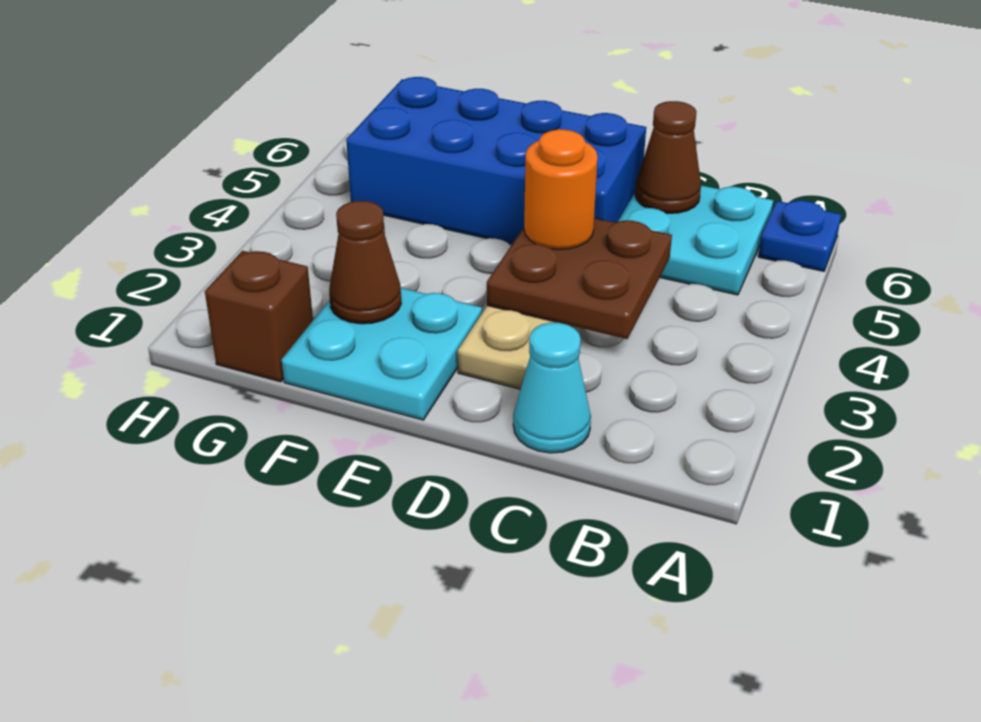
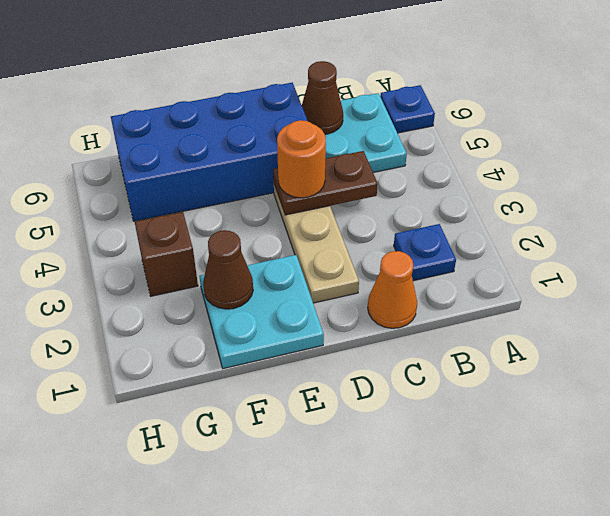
none -> blue 1x1 plate [394,224,456,281]
cyan 1x1 cone [513,323,591,453] -> orange 1x1 cone [368,251,417,328]
brown 2x2 plate [487,218,672,339] -> brown 1x2 plate [273,151,378,215]
brown 1x1 brick [205,251,313,382] -> brown 1x1 brick moved to [135,212,198,296]

